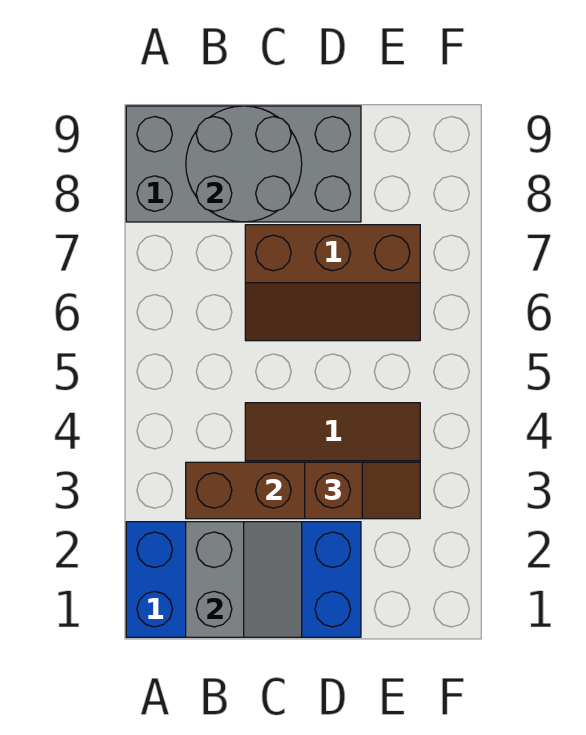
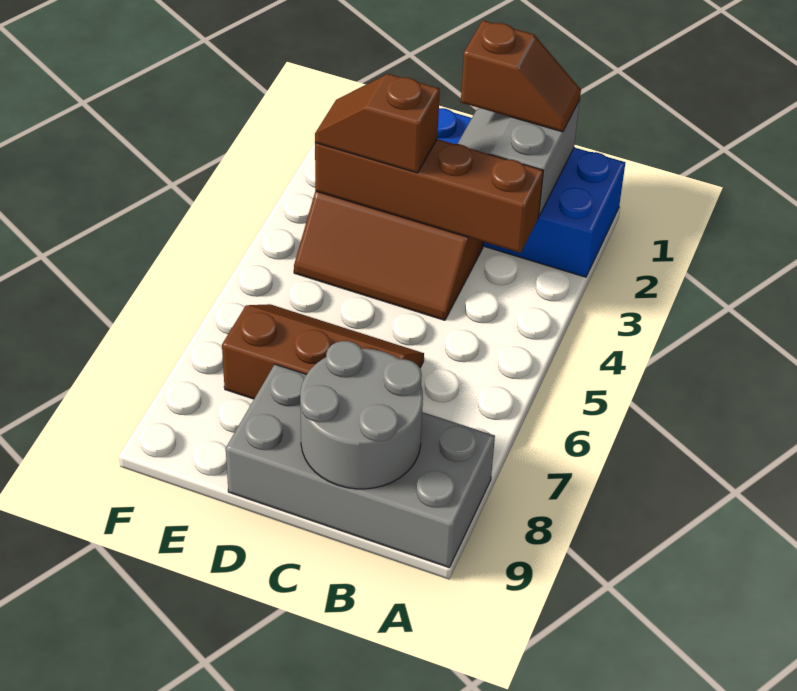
none -> brown 1x2 slope [461,20,581,132]

